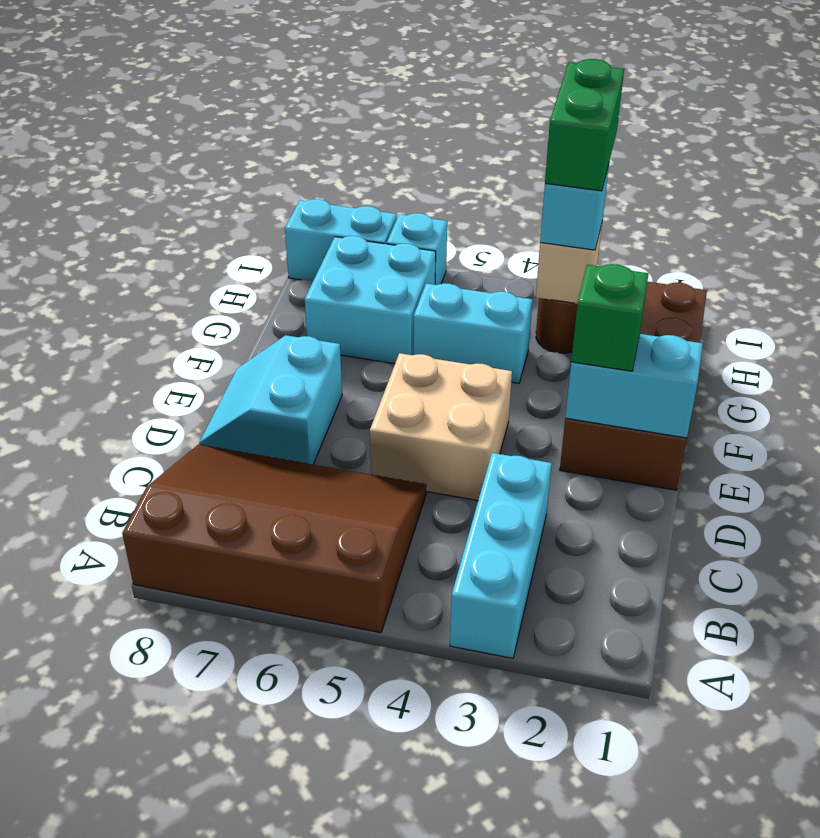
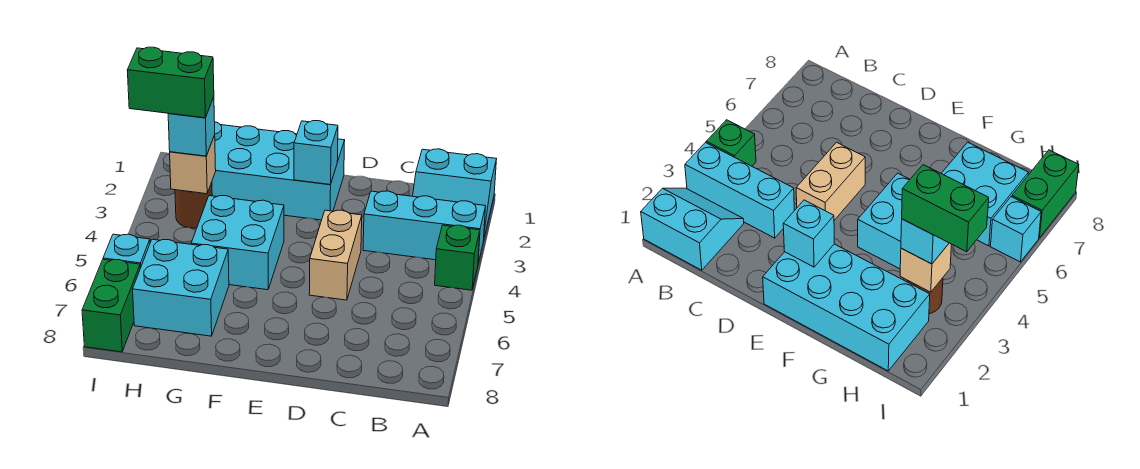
brown 3x4 slope [122,445,426,633] -> none
tan 2x2 brick [370,353,512,500] -> tan 1x2 brick [309,210,362,300]
cyan 2x2 slope [199,335,342,464] -> cyan 2x2 slope moved to [413,149,496,237]
brown 2x4 brick [560,282,707,490] -> cyan 2x4 brick [212,122,345,220]
cyan 1x2 brick [565,334,703,438] -> cyan 1x1 brick [294,121,338,185]
green 1x1 brick [571,264,649,371] -> green 1x1 brick moved to [435,225,480,290]
cyan 1x2 brick [414,283,532,383] -> cyan 2x2 brick [191,196,284,290]
cyan 1x2 brick [285,199,397,281] -> green 1x2 brick [82,259,140,352]

